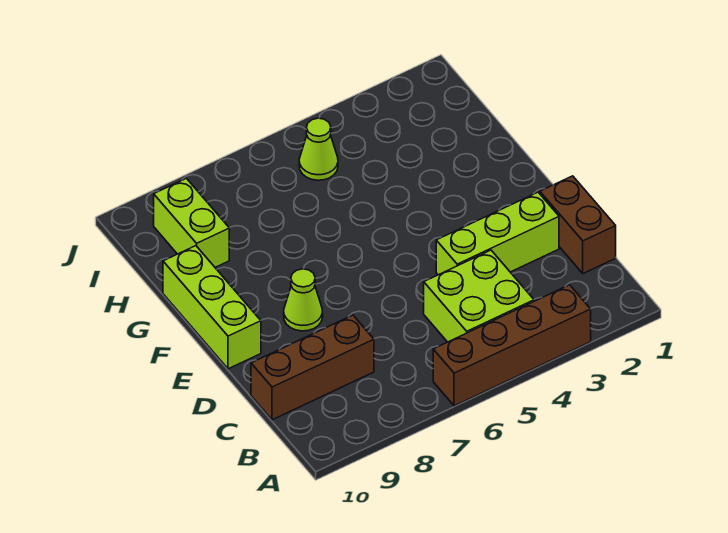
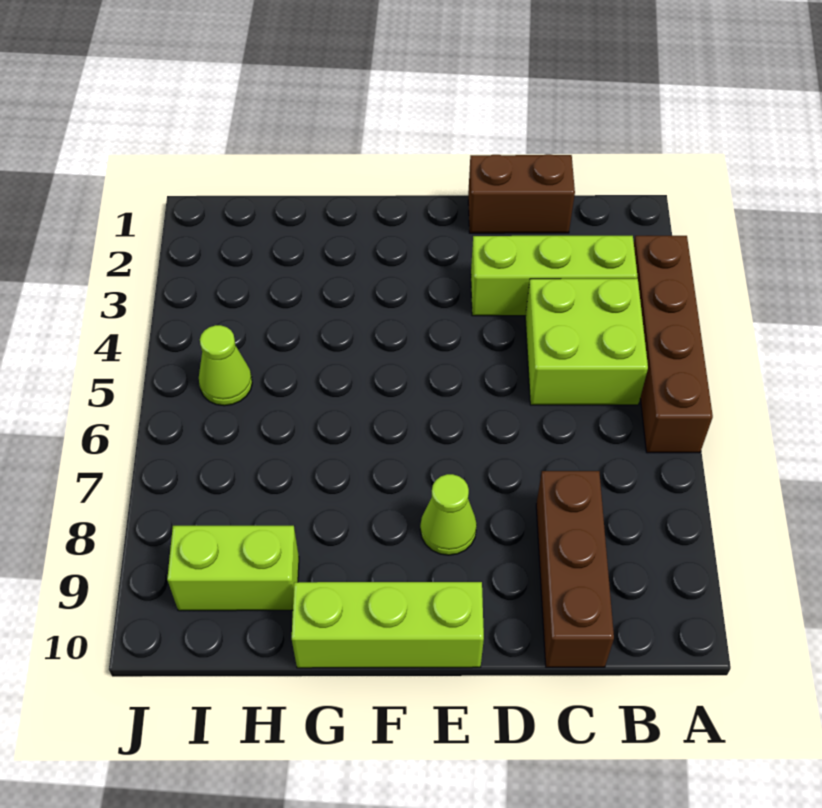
lime 1x3 brick [436,192,559,275] -> lime 1x3 brick turned to [471,236,637,316]

